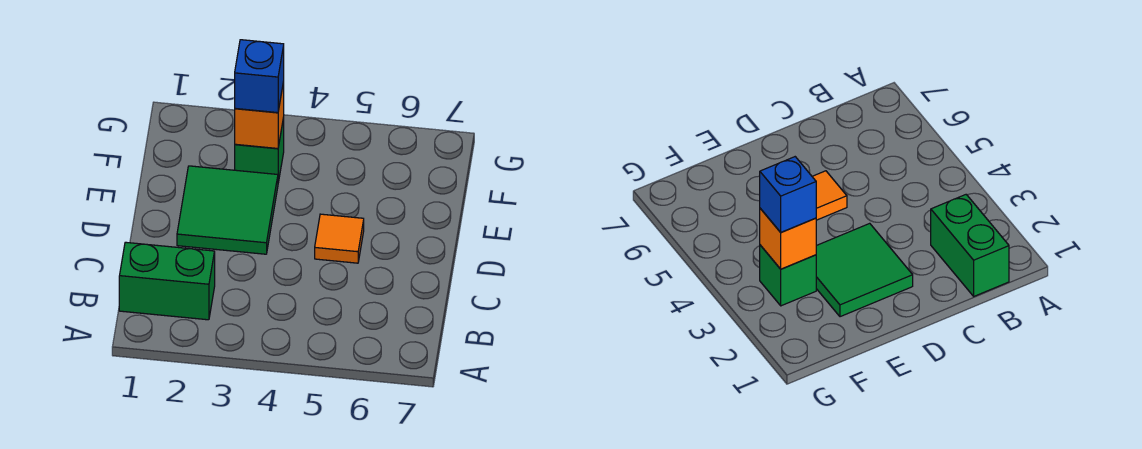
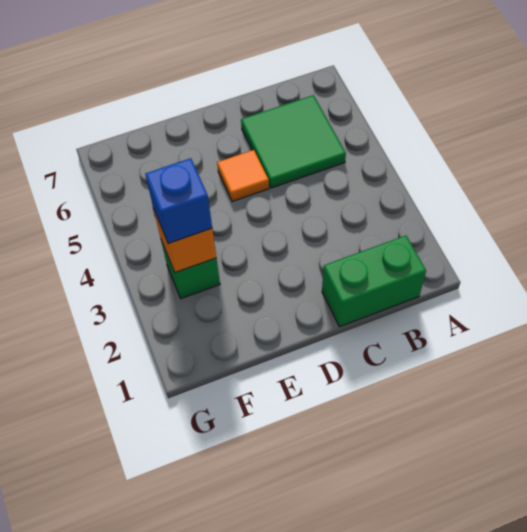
green 1x2 brick [119,242,215,320] -> green 1x2 brick turned to [322,236,426,327]
green 2x2 tile [177,166,278,254] -> green 2x2 tile moved to [241,95,346,188]

